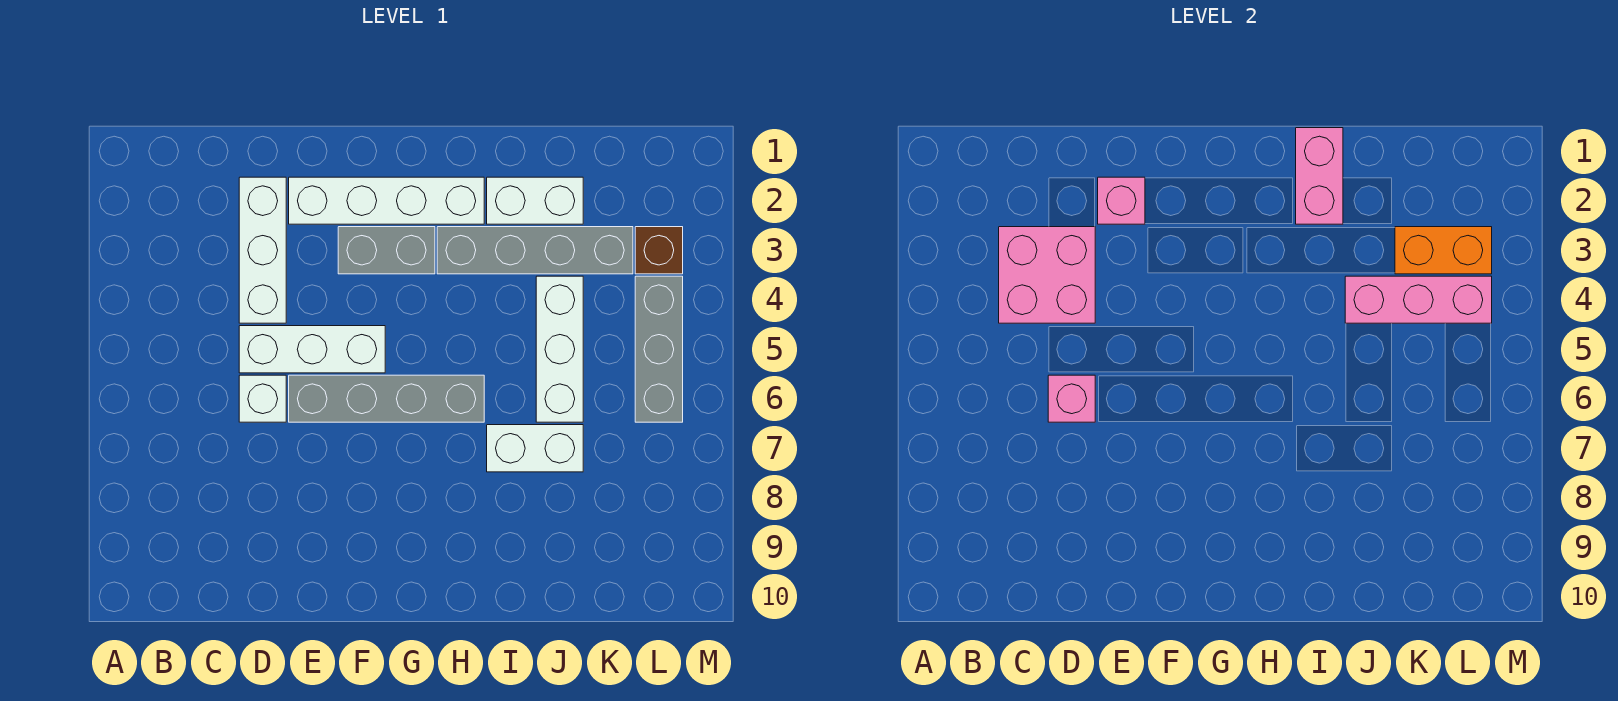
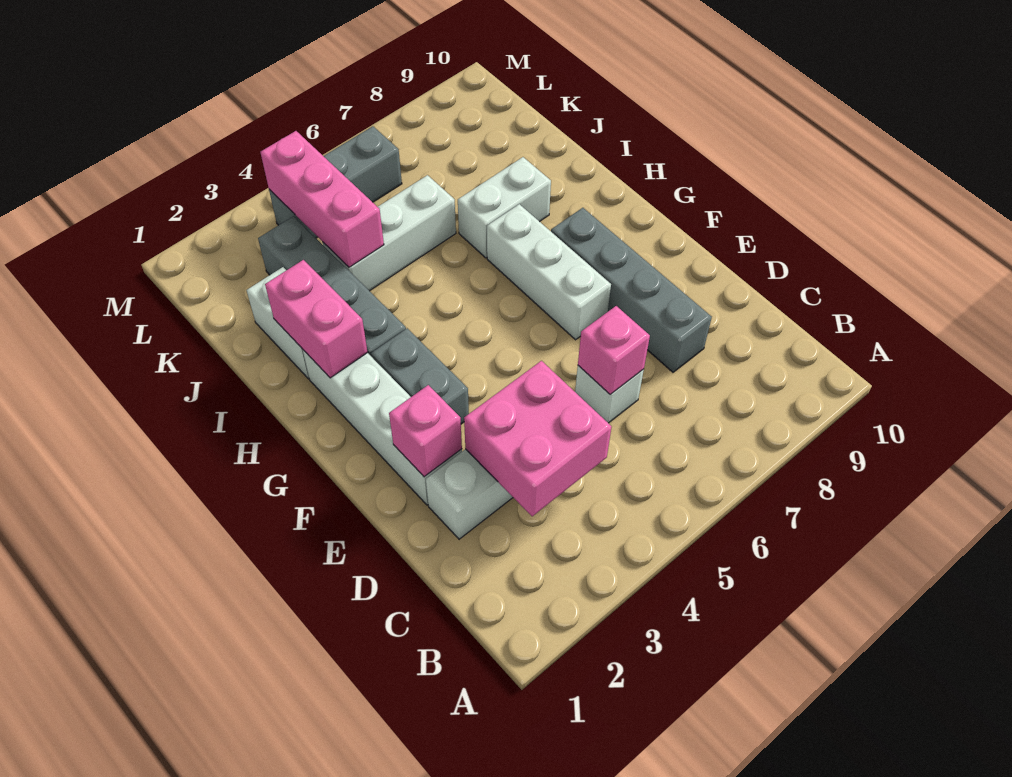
white 1x3 brick [239,326,385,373] -> white 1x3 brick moved to [487,204,611,340]
grey 1x4 brick [289,375,484,422] -> grey 1x4 brick moved to [551,208,712,372]
pink 1x2 brick [1296,128,1343,224] -> pink 1x2 brick turned to [265,260,368,378]
white 1x2 brick [487,425,583,472] -> white 1x2 brick turned to [458,157,551,258]
orange 1x2 brick [1395,227,1492,274] -> none
brown 1x1 brick [635,227,683,274] -> none

